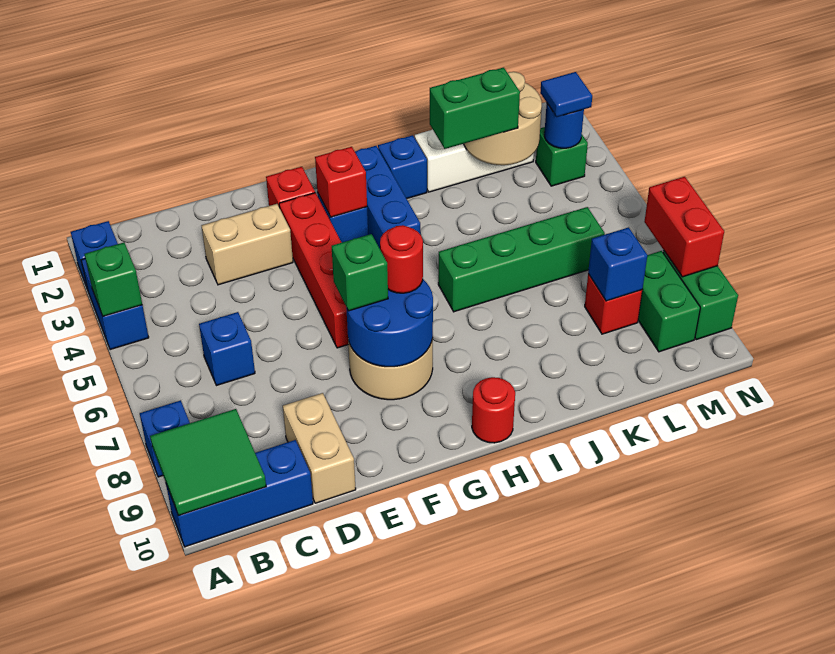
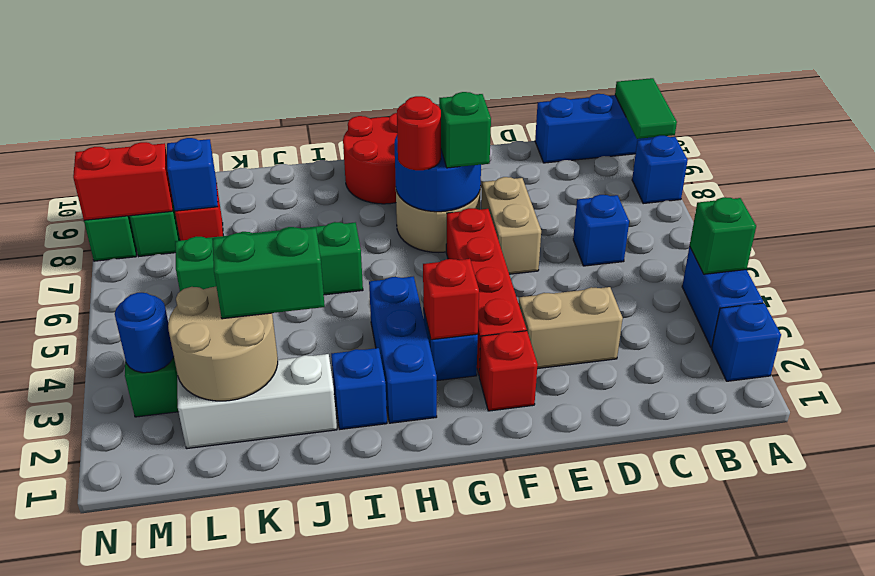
green 2x2 tile [150,409,266,516] -> green 1x2 tile [615,78,677,139]
tan 1x2 brick [283,393,356,503] -> tan 1x2 brick moved to [481,177,541,274]
red 1x1 round brick [472,377,515,443] -> red 2x2 round brick [343,113,397,204]
blue 1x1 tile [540,72,592,117] -> none
red 1x2 brick [644,177,724,277] -> red 1x2 brick turned to [73,142,173,220]

